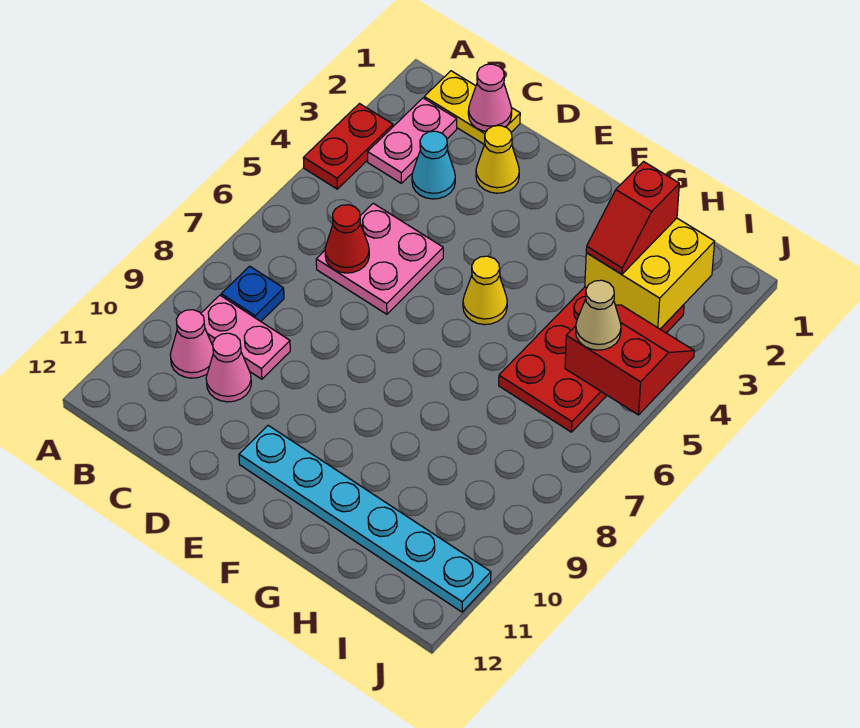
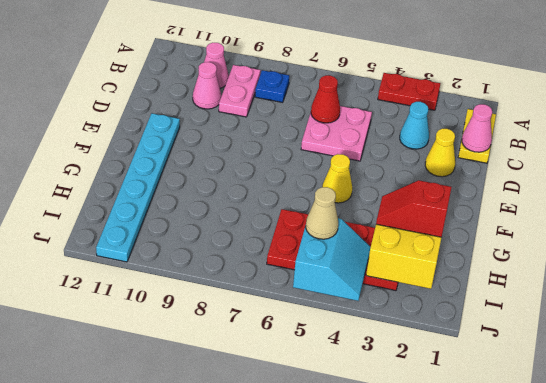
pink 1x2 plate [368,98,457,183] -> none
red 2x2 slope [565,305,694,415] -> cyan 2x2 slope [293,218,371,301]

